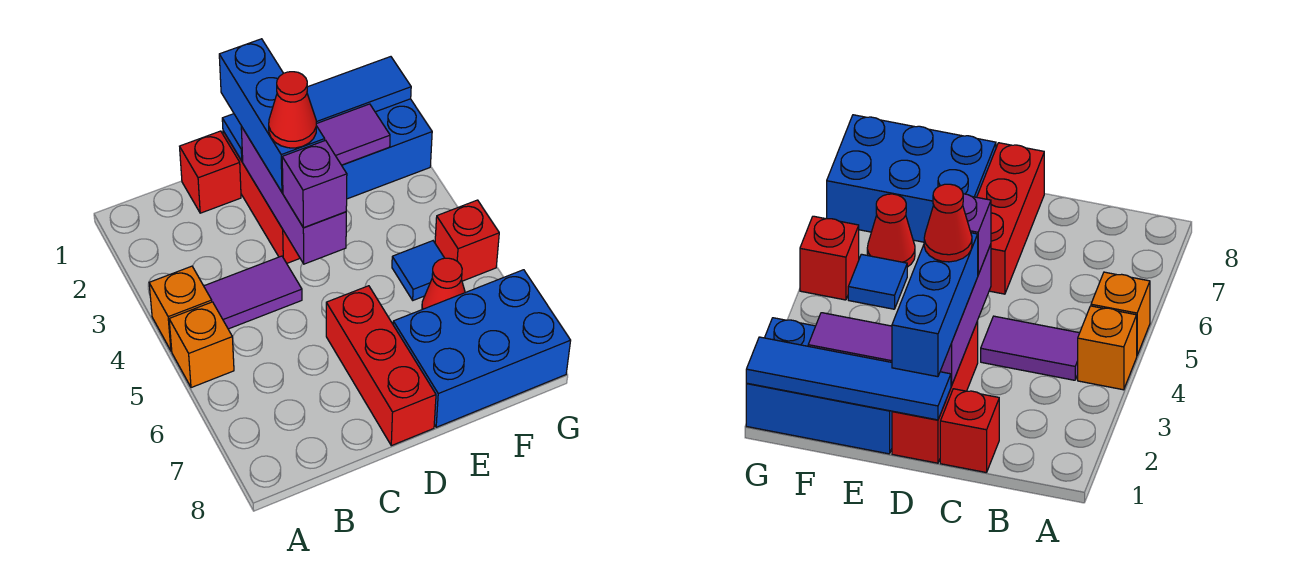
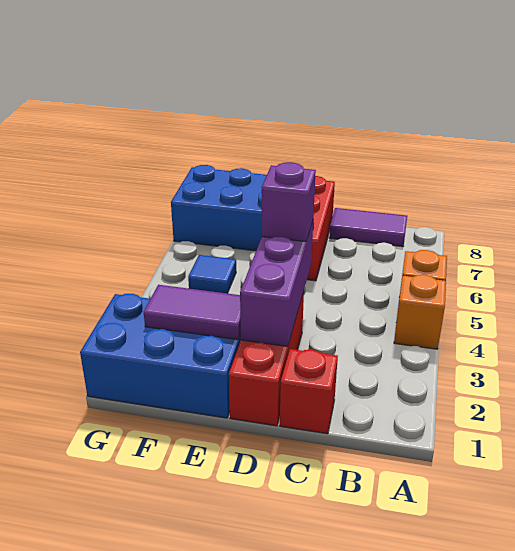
purple 1x2 tile [204,256,302,329] -> purple 1x2 tile moved to [329,208,407,247]
blue 1x4 tile [222,57,411,161] -> none
blue 1x3 brick [219,39,325,192] -> none
red 1x1 cone [269,72,316,148] -> none
red 1x1 cone [422,258,465,309] -> none
red 1x1 brick [435,200,499,281] -> none

